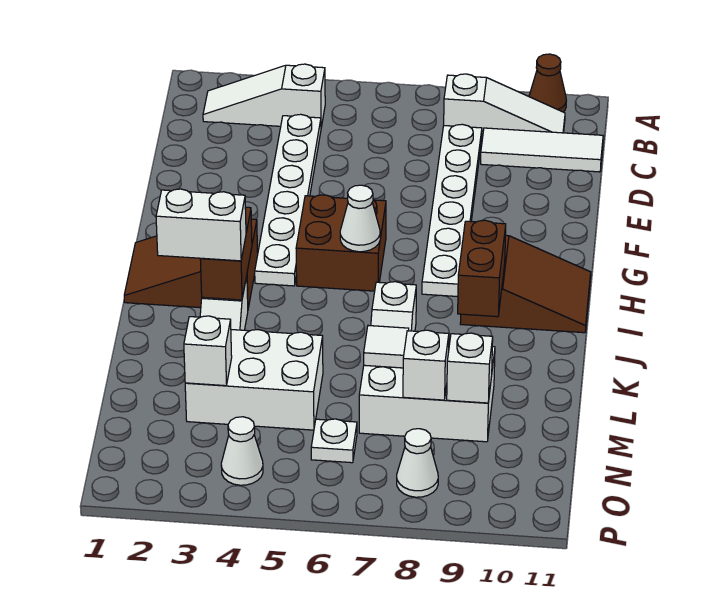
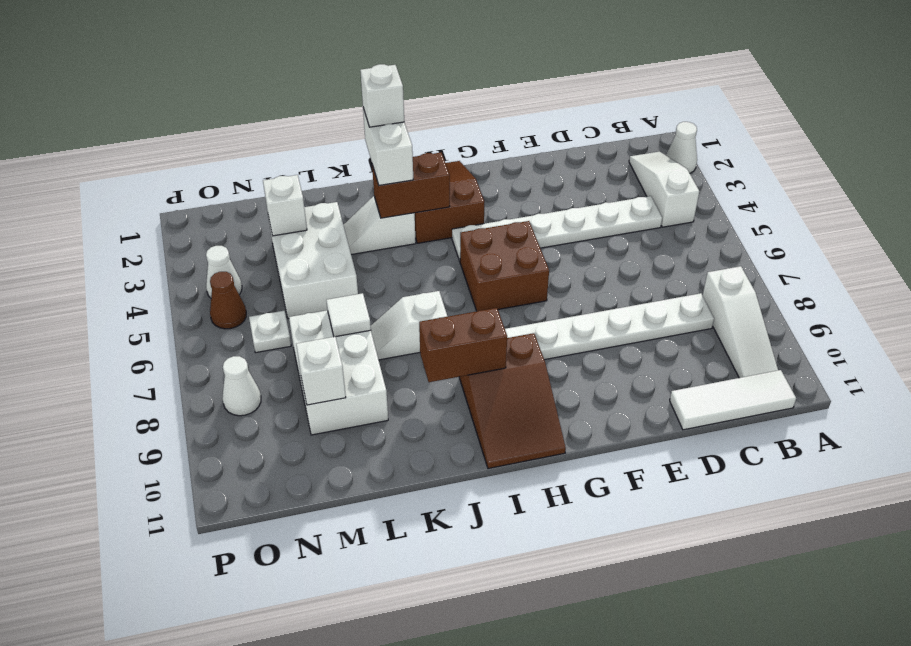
brown 1x1 cone [529,54,566,112] -> brown 1x1 cone moved to [210,272,246,329]
white 1x3 tile [481,128,603,172] -> white 1x3 tile turned to [670,370,796,430]
white 1x1 cone [340,185,380,252] -> white 1x1 cone moved to [666,122,697,173]
white 1x1 brick [403,330,449,400] -> white 1x1 brick moved to [360,64,404,127]

